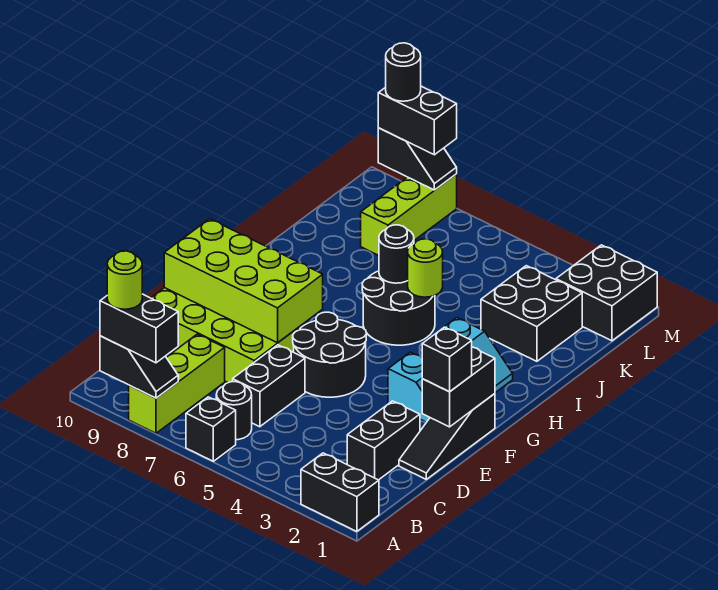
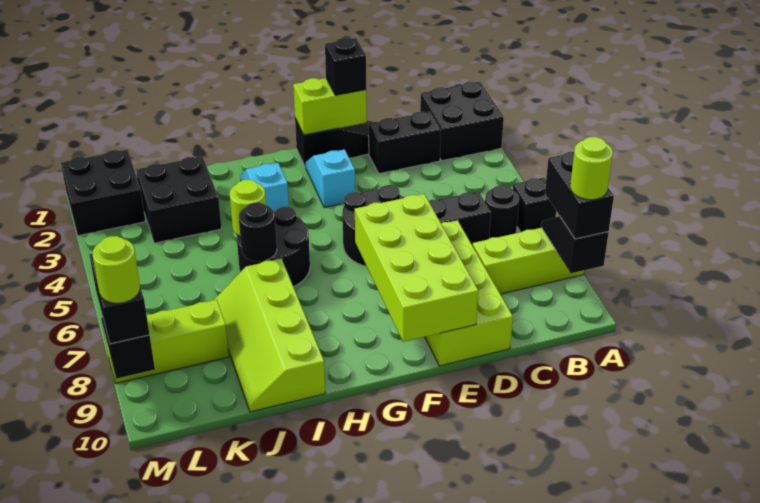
black 1x2 brick [301,453,379,532] -> black 2x2 brick [420,82,504,161]
black 1x2 brick [422,347,495,427] -> lime 1x2 brick [293,78,367,135]
none -> lime 2x4 slope [214,259,325,412]
black 1x1 round brick [386,43,421,101] -> lime 1x1 round brick [93,236,140,304]

